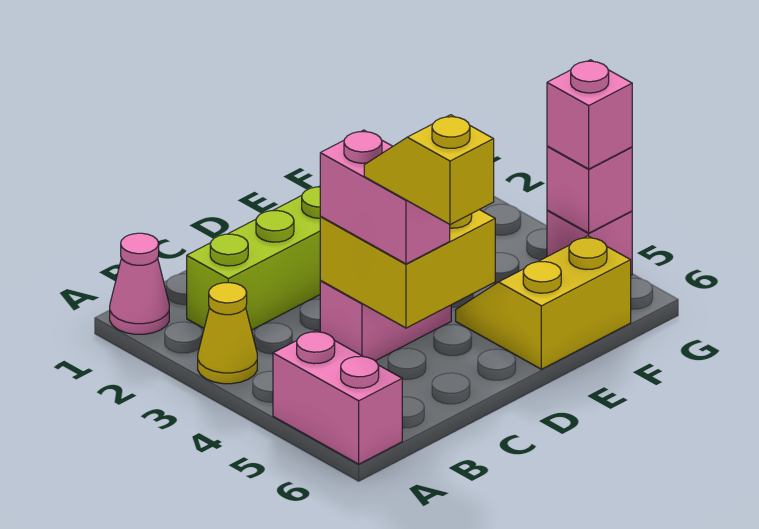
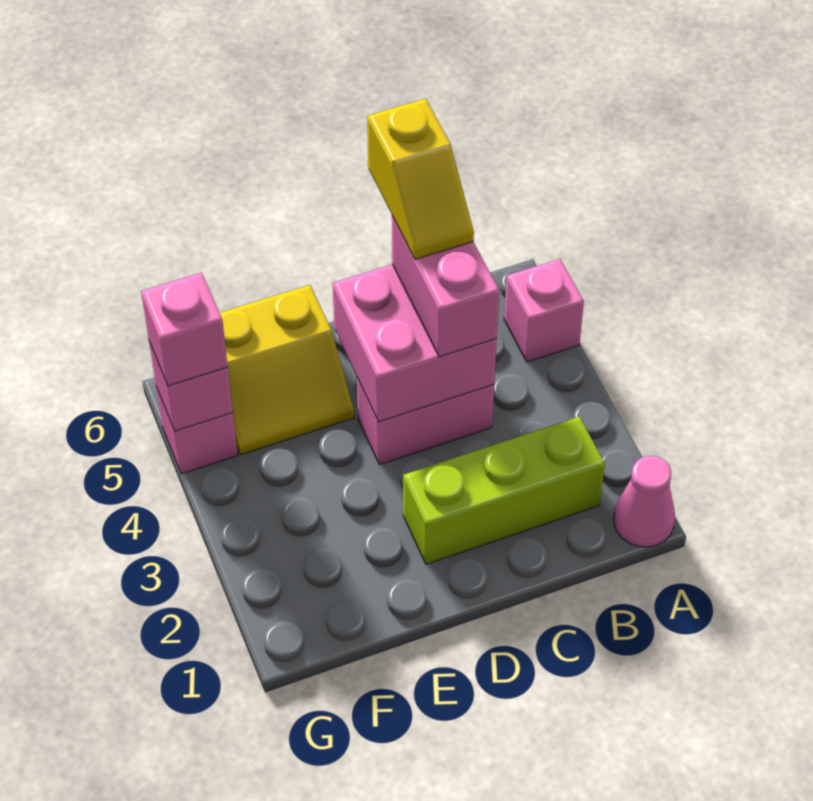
yellow 1x1 cone [198,283,257,384] -> none
pink 1x2 brick [273,330,402,464] -> pink 1x1 brick [504,259,584,362]
yellow 2x2 brick [320,210,495,328] -> pink 2x2 brick [332,264,497,422]

